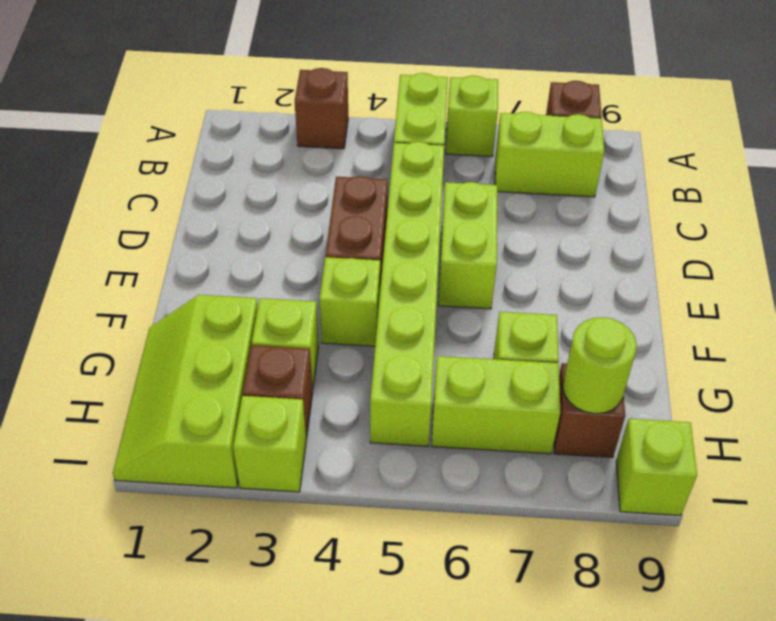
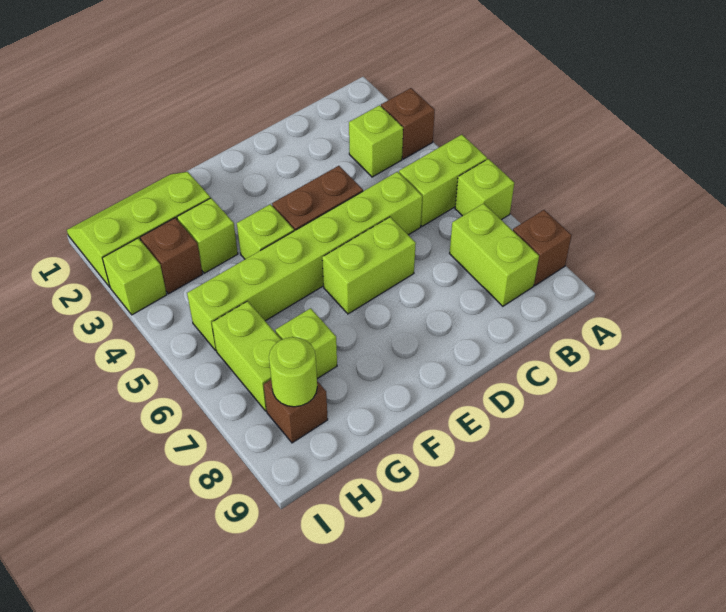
lime 1x1 brick [616,419,697,516] -> lime 1x1 brick moved to [349,105,403,177]

